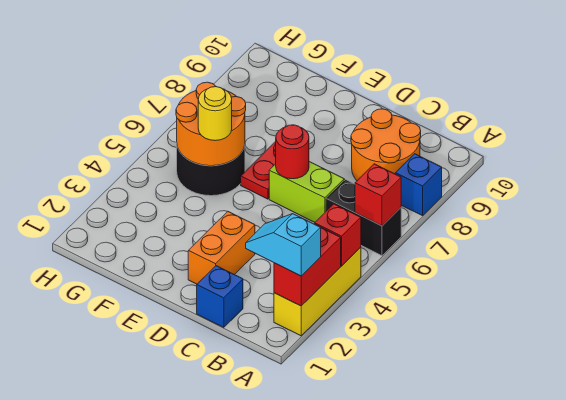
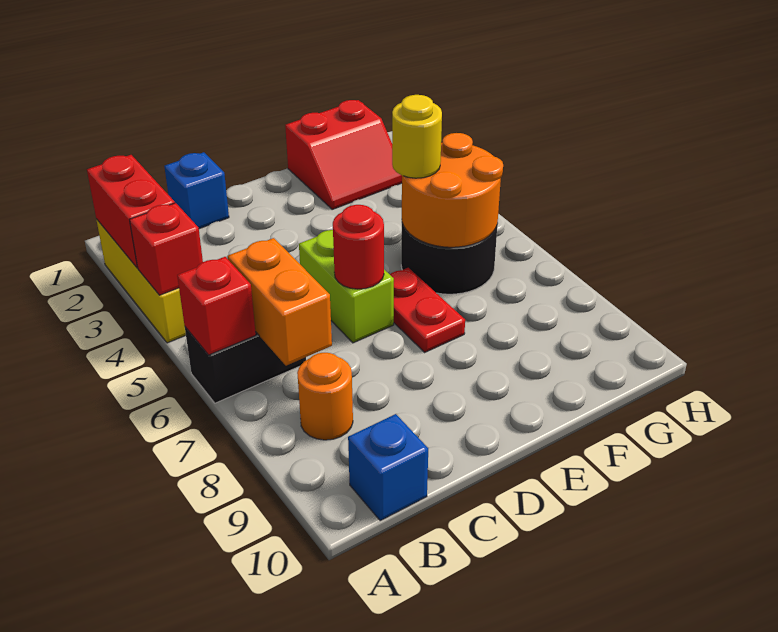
cyan 1x2 slope [246,214,321,276] -> none
blue 1x1 brick [395,154,442,216] -> blue 1x1 brick moved to [348,414,428,521]
orange 2x2 round brick [351,109,421,180] -> orange 1x1 round brick [297,353,353,440]
lime 1x2 brick [269,162,344,222] -> lime 1x2 brick turned to [299,230,394,343]
orange 1x2 brick [188,212,255,284] -> orange 1x2 brick moved to [228,238,332,366]
none -> red 2x2 slope [285,100,402,209]

